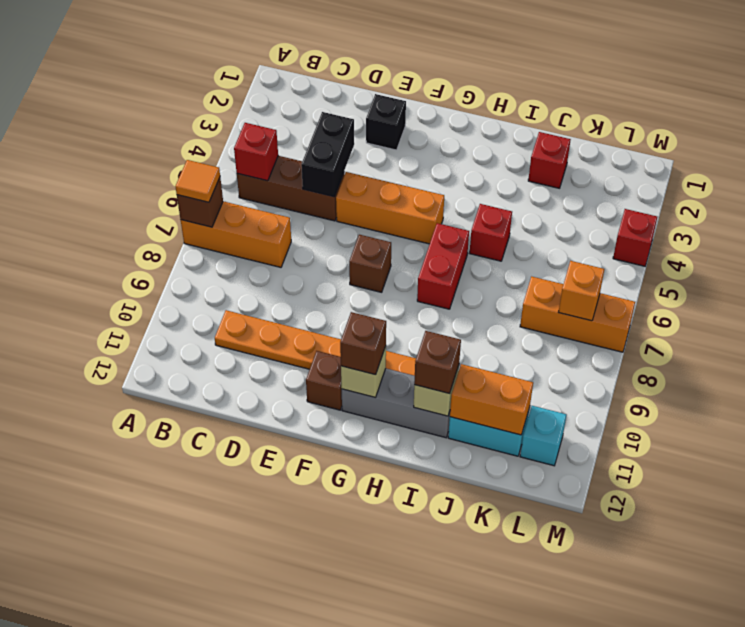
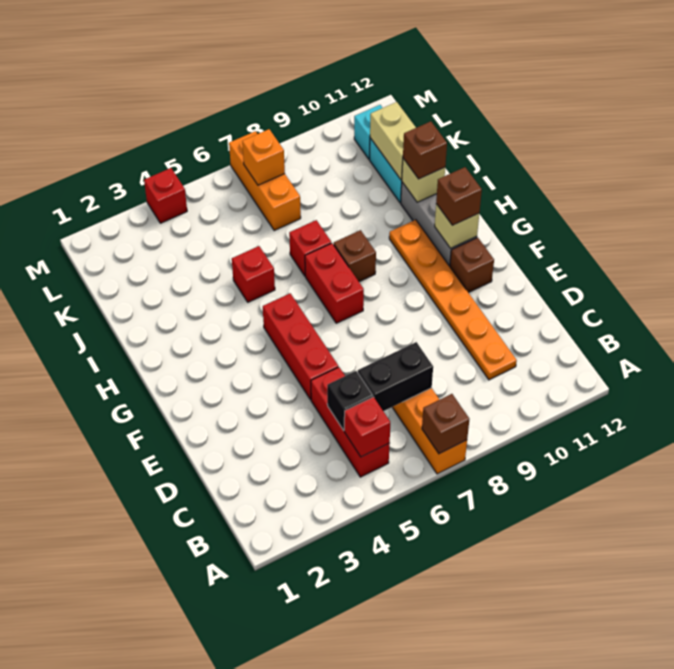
orange 1x1 tile [175,160,220,202] -> none
brown 1x3 brick [237,156,344,221] -> red 1x3 brick [311,367,390,477]
black 1x2 brick [301,112,354,197] -> black 1x2 brick moved to [358,342,433,411]
black 1x1 brick [366,94,406,150] -> black 1x1 brick moved to [327,371,373,430]
orange 1x3 brick [336,172,444,244] -> red 1x3 brick [263,293,338,400]
brown 1x1 brick [349,235,391,292] -> brown 1x1 brick moved to [334,230,376,282]
red 1x2 brick [417,223,469,309] -> red 1x2 brick turned to [305,243,364,323]
red 1x1 brick [528,132,571,188] -> red 1x1 brick moved to [289,220,331,276]
orange 1x2 brick [450,364,533,435] -> tan 1x2 brick [370,102,416,180]

